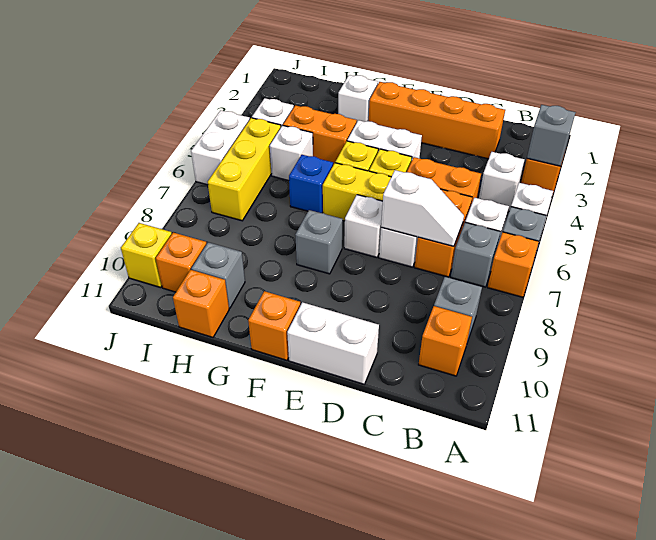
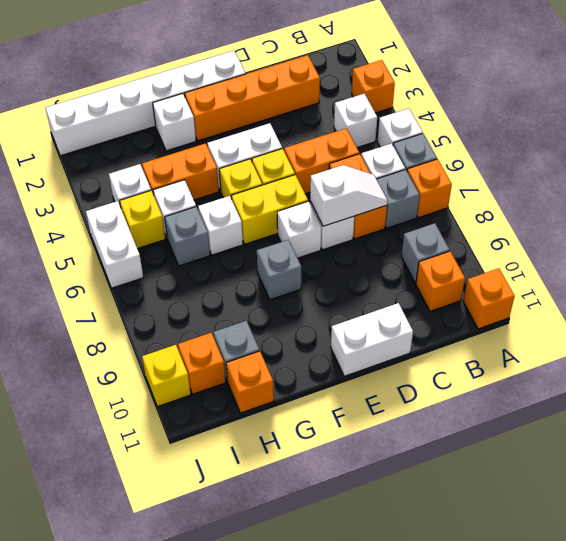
grey 1x1 brick [527,105,576,166] -> grey 1x1 brick moved to [165,207,210,266]
none -> white 1x6 brick [46,51,246,156]
orange 1x1 brick [248,291,301,360] -> orange 1x1 brick moved to [463,268,515,329]
blue 1x1 brick [289,155,333,213] -> white 1x1 brick [198,196,243,255]
yellow 1x3 brick [208,118,281,221] -> yellow 1x1 brick [120,191,165,249]

